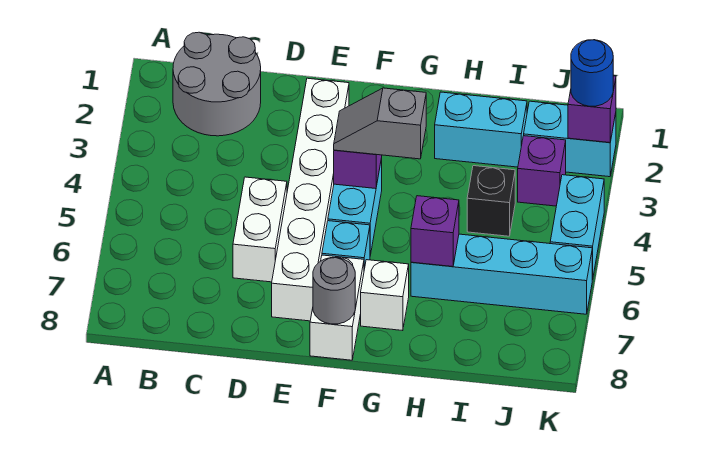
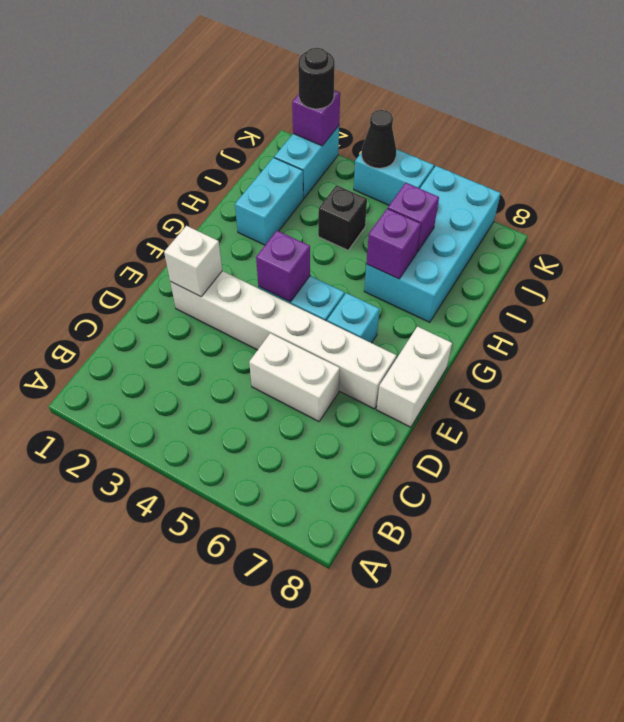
grey 2x2 round brick [173,32,261,136] -> none
grey 1x2 slope [334,88,426,159] -> none
white 1x2 brick [310,255,364,360] -> white 1x2 brick turned to [377,327,452,427]
grey 1x1 round brick [313,258,355,324] -> none
white 1x1 brick [361,260,409,331] -> white 1x1 brick moved to [164,226,222,297]
cyan 1x4 brick [411,234,592,314] -> cyan 2x4 brick [364,166,501,322]
purple 1x1 brick [518,136,566,206] -> purple 1x1 brick moved to [388,183,439,252]
blue 1x1 round brick [571,40,613,106] -> black 1x1 round brick [298,48,335,109]
none -> black 1x1 cone [362,110,396,168]

